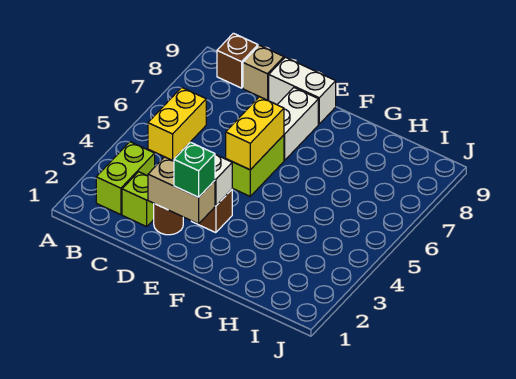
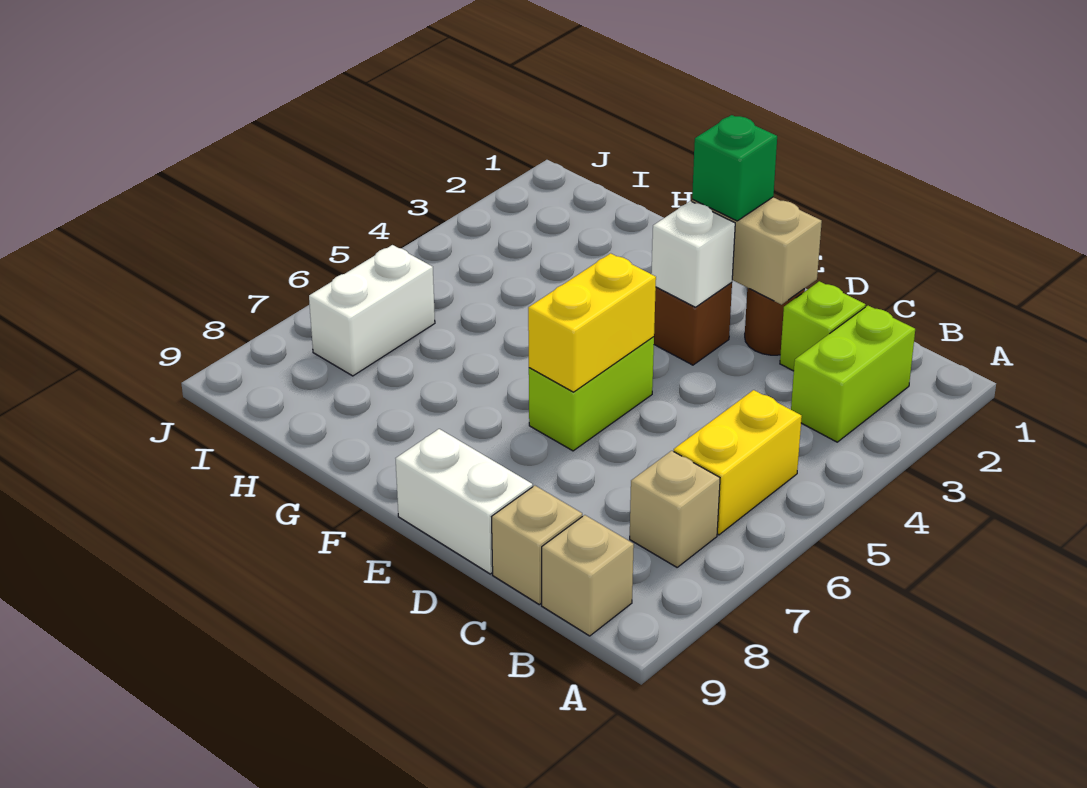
none -> tan 1x1 brick [630,451,720,567]
brown 1x1 brick [217,33,258,88] -> tan 1x1 brick [542,515,634,636]
white 1x2 brick [277,88,318,160] -> white 1x2 brick moved to [309,245,435,376]

